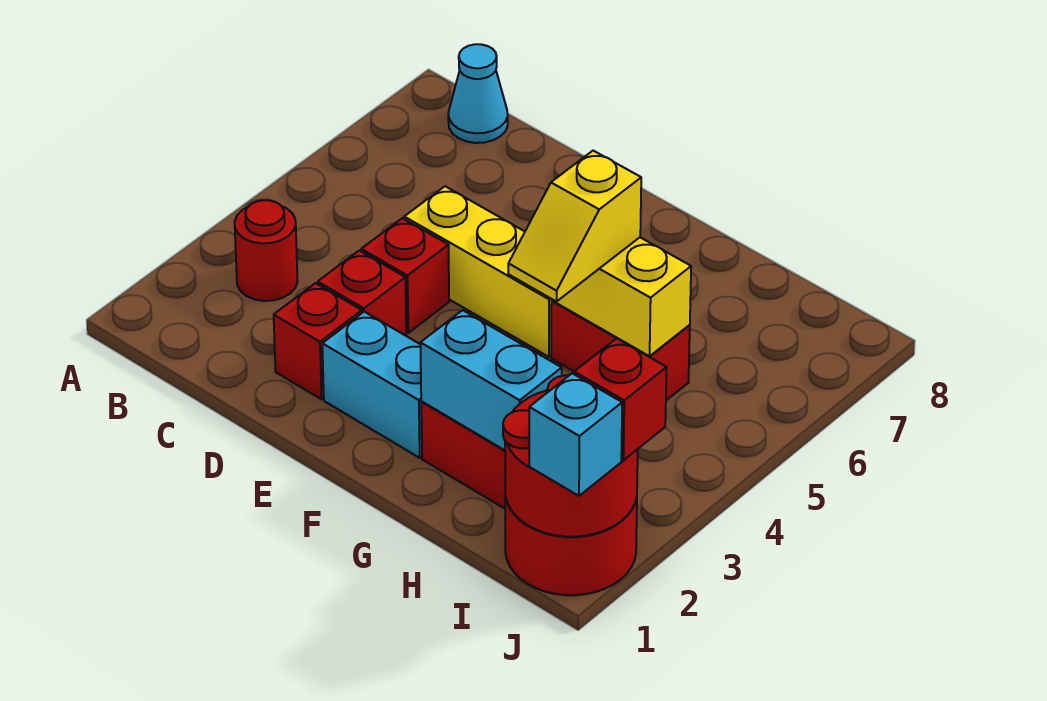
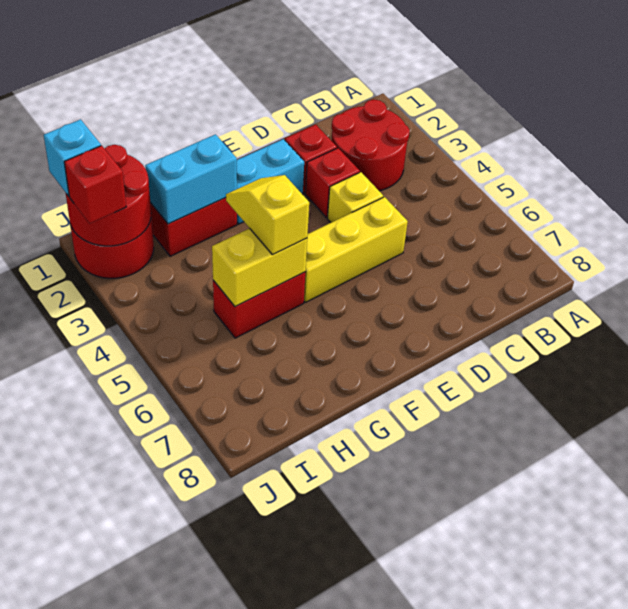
red 1x1 round brick [235,200,298,301] -> red 2x2 round brick [331,100,410,191]
cyan 1x1 cone [448,44,508,143] -> none
red 1x1 brick [361,218,449,333] -> yellow 1x1 brick [327,172,383,222]

